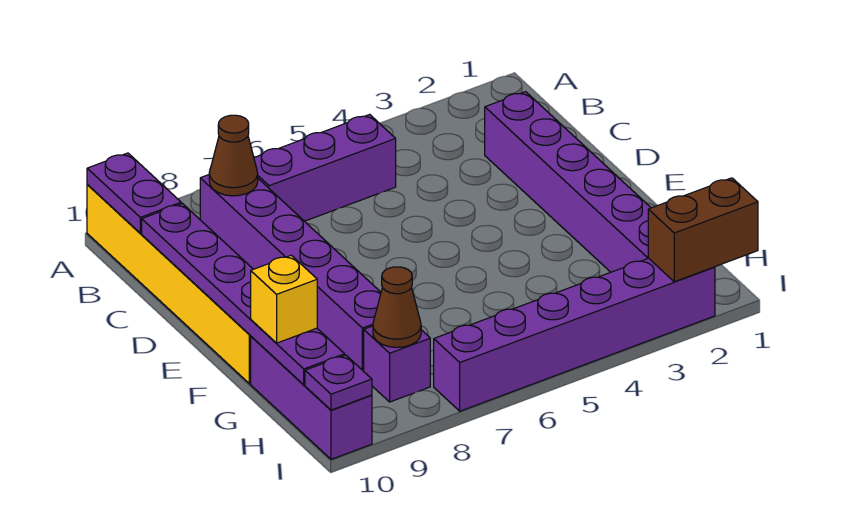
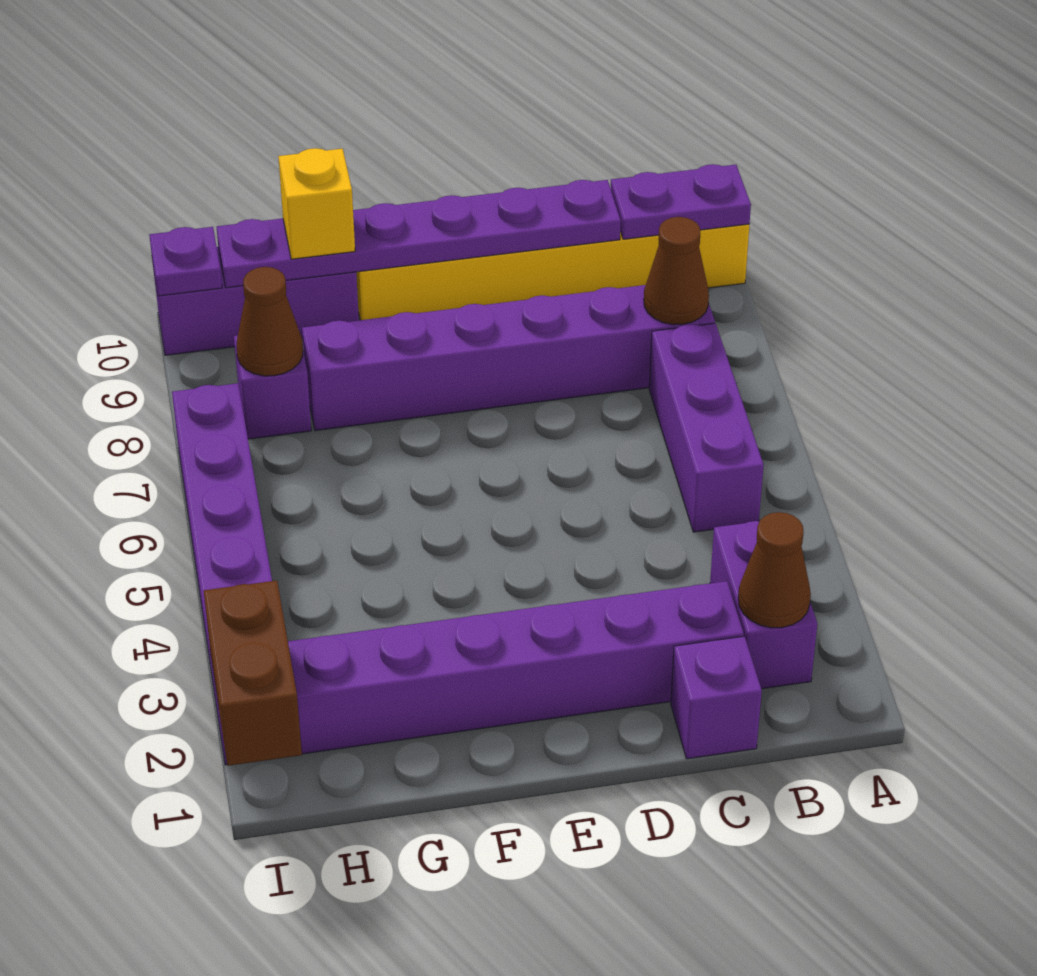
none -> purple 1x2 brick [710,521,817,689]
none -> brown 1x1 cone [738,512,811,628]
none -> purple 1x1 brick [671,636,762,759]

